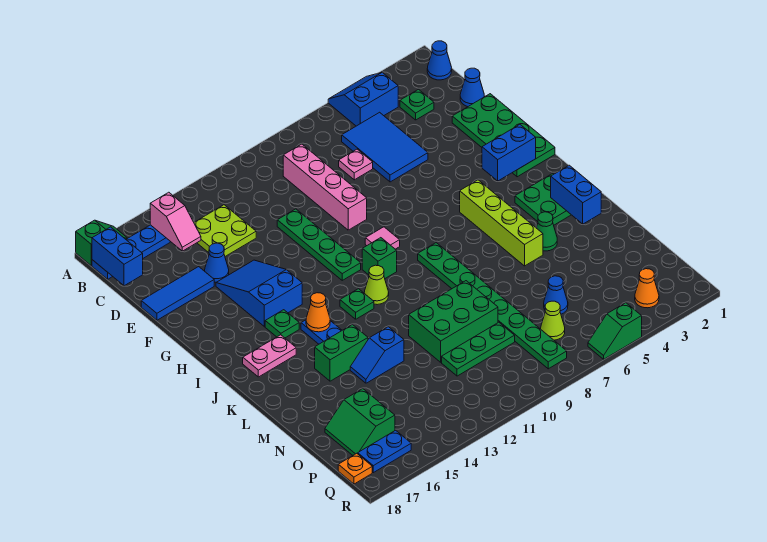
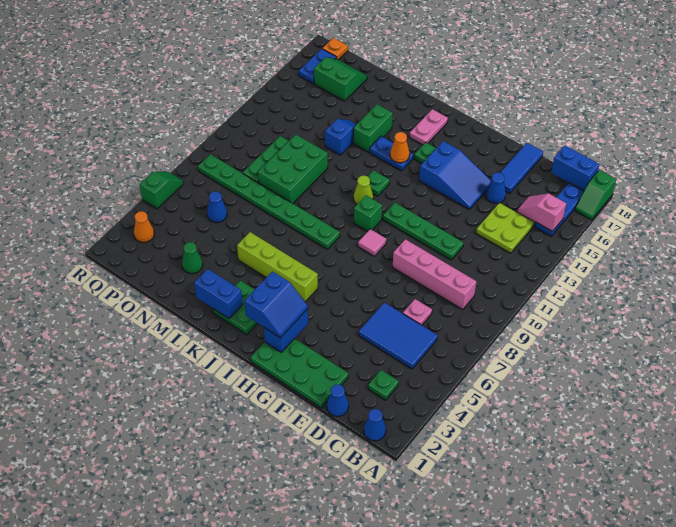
blue 2x2 slope [328,72,398,126] -> blue 2x2 slope moved to [245,272,308,338]
green 1x1 cone [536,212,557,251] -> green 1x1 cone moved to [182,242,203,274]
lime 1x1 cone [541,301,565,340] -> none

